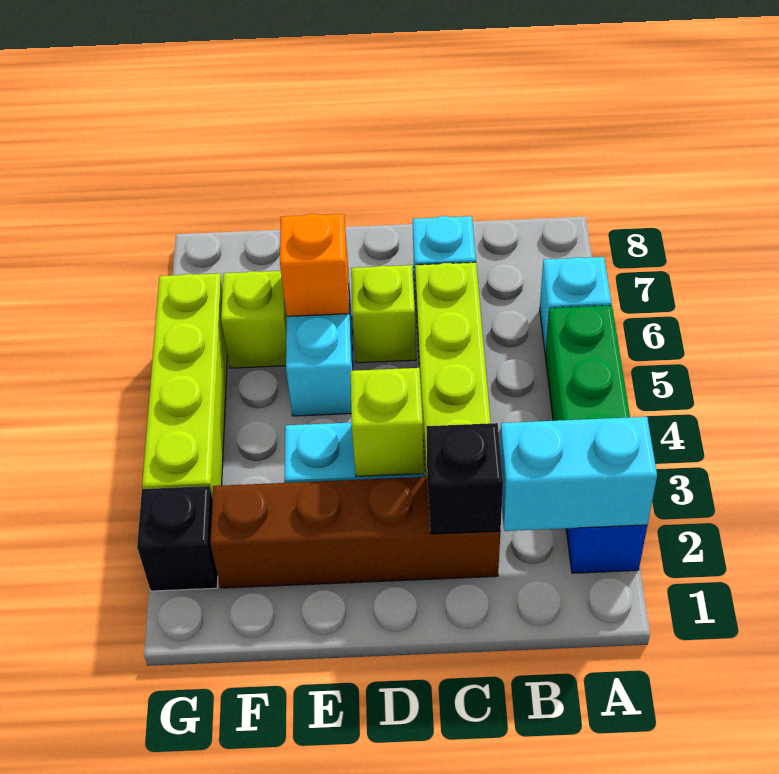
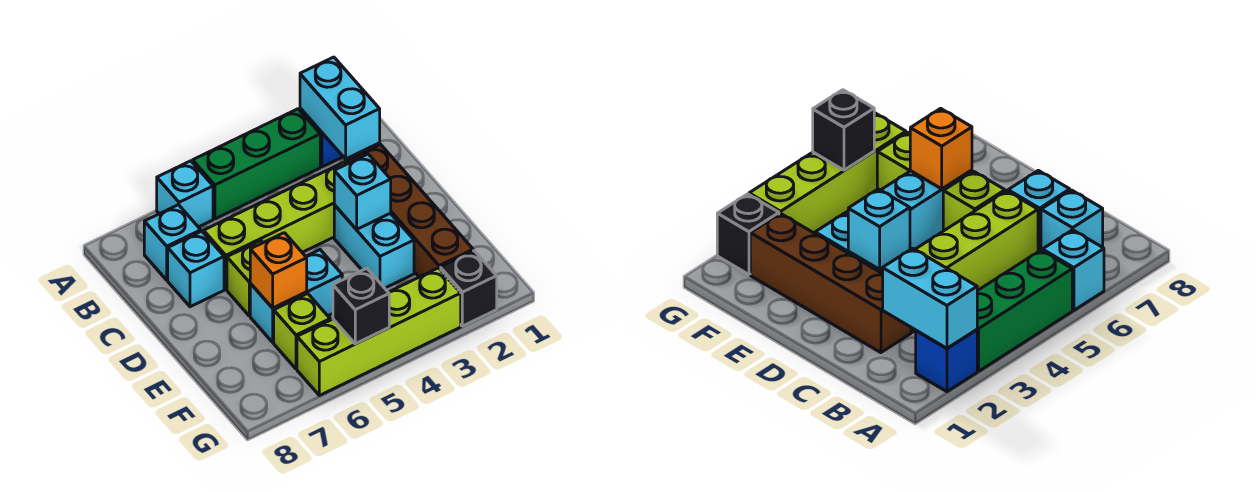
none -> cyan 1x1 brick [144,205,201,280]
black 1x1 brick [426,423,503,534] -> black 1x1 brick moved to [333,268,389,344]
lime 1x1 brick [351,368,424,476] -> cyan 1x1 brick [334,154,391,230]

